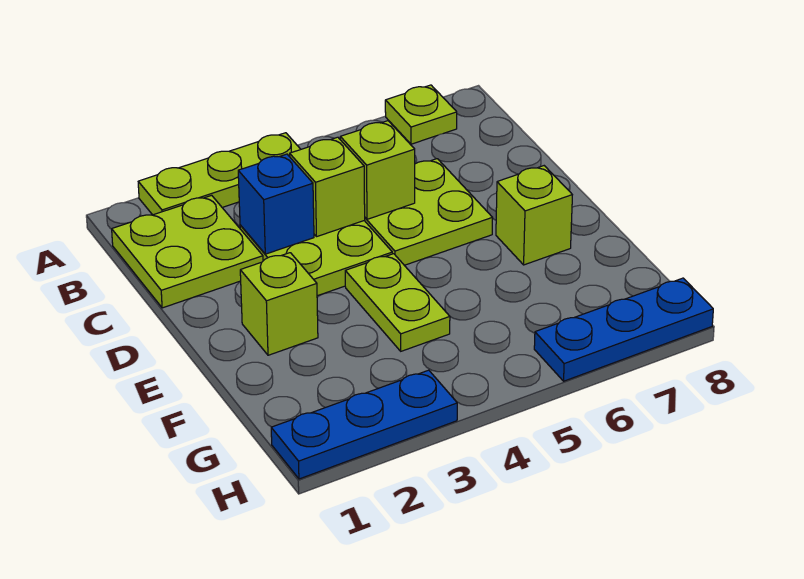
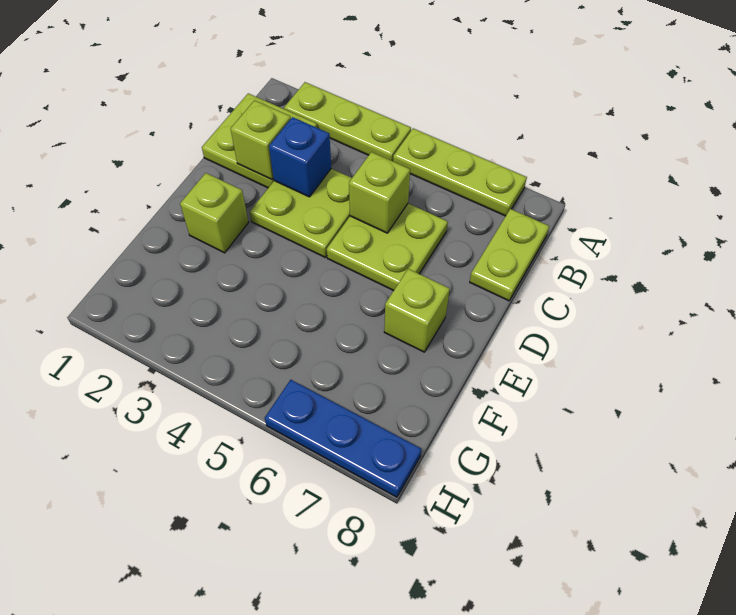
lime 1x1 plate [385,85,457,144] -> lime 1x3 plate [393,128,527,216]
lime 1x1 brick [290,137,365,237] -> lime 1x1 brick moved to [231,100,291,180]
lime 1x2 plate [345,254,450,351] -> lime 1x2 plate moved to [470,209,549,301]
blue 1x3 plate [271,370,457,479] -> none

